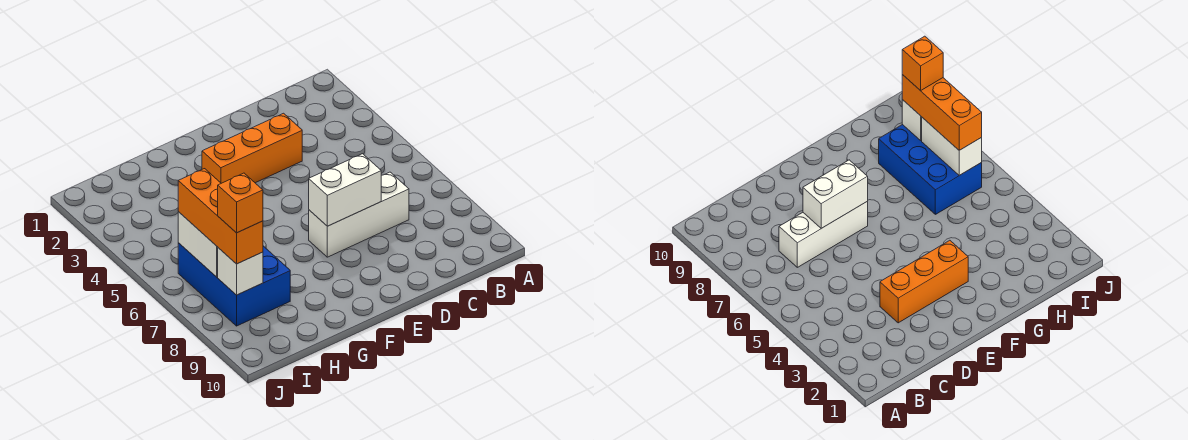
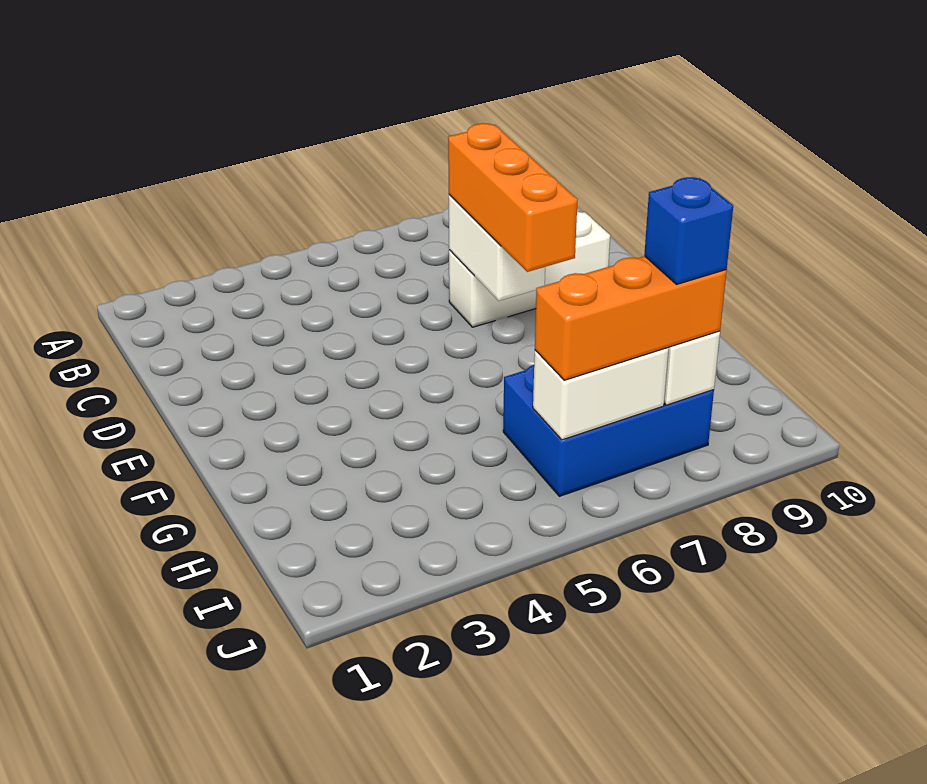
white 1x3 brick [309,172,409,257] -> white 1x3 brick turned to [449,212,610,327]
orange 1x3 brick [202,113,302,183] -> orange 1x3 brick moved to [448,123,578,272]
orange 1x1 brick [218,173,263,233] -> blue 1x1 brick [644,177,733,284]

